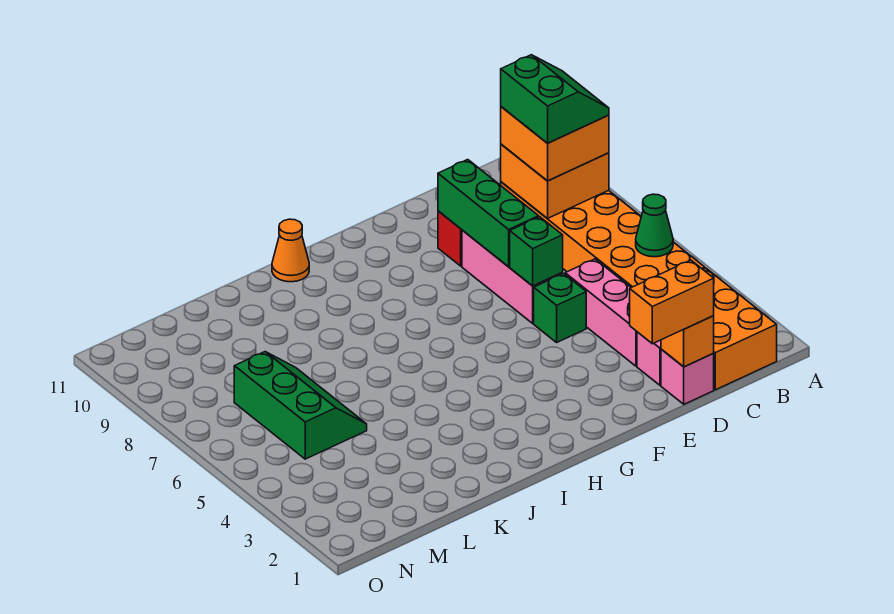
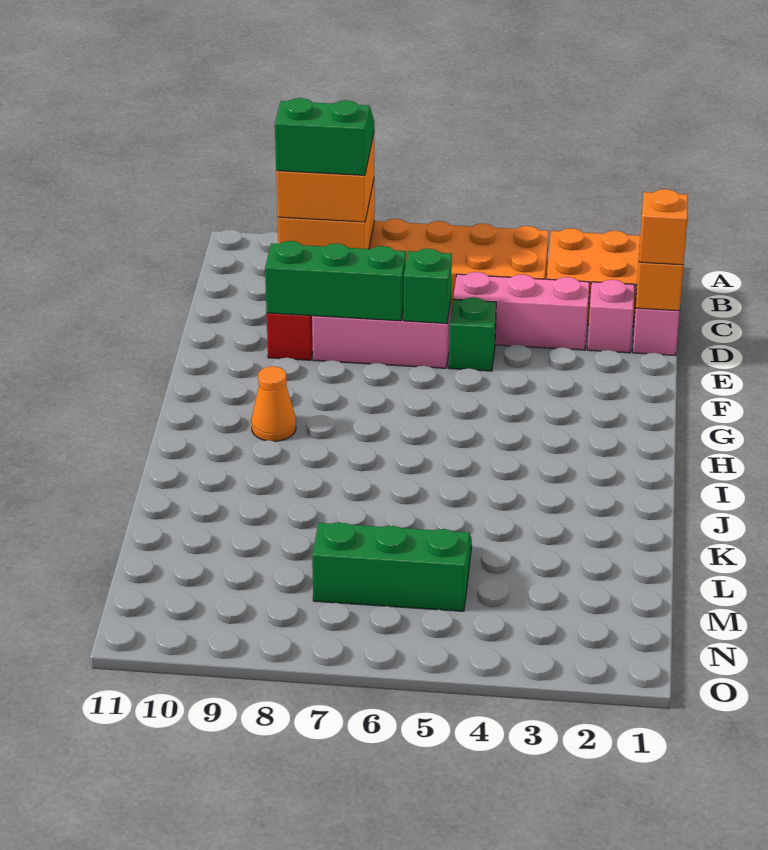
green 1x1 cone [636,194,673,257] -> none
orange 1x2 brick [630,260,714,344] -> orange 1x1 brick [639,189,688,265]
orange 1x1 cone [272,219,309,282] -> orange 1x1 cone moved to [251,366,296,441]

